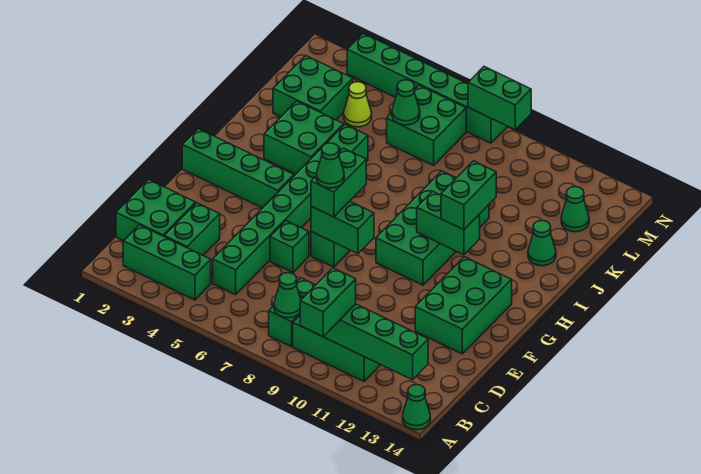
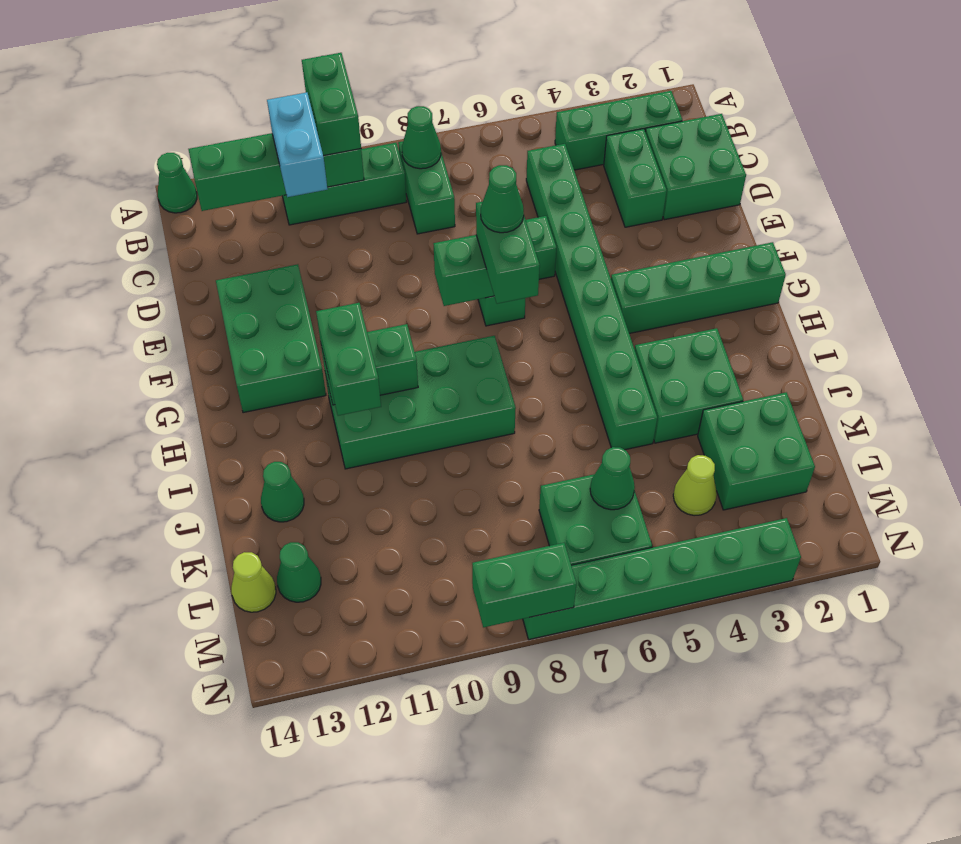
none -> cyan 1x2 brick [267,92,327,197]
green 2x4 brick [376,171,489,285] -> green 2x4 brick turned to [325,336,516,469]
none -> lime 1x1 cone [231,552,276,612]

